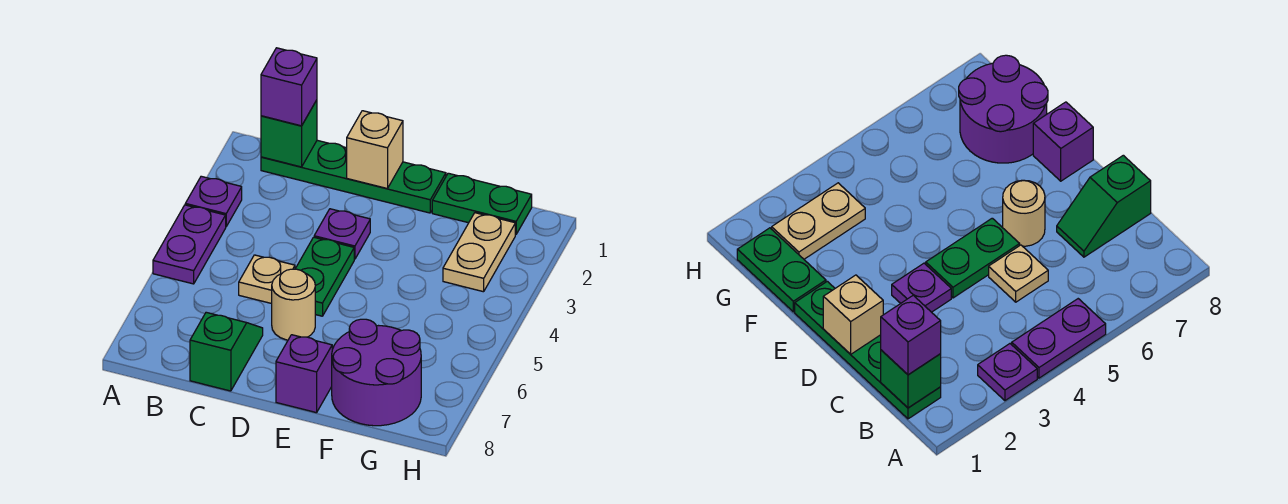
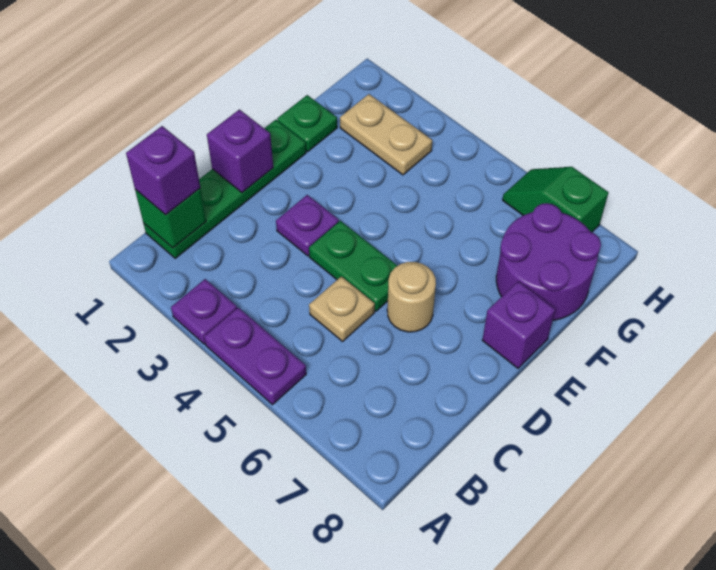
green 1x2 slope [190,312,263,391] -> green 1x2 slope moved to [503,167,608,232]
tan 1x1 brick [347,111,403,188] -> purple 1x1 brick [207,109,273,192]
green 1x2 plate [432,173,532,235] -> green 1x1 plate [277,95,337,151]

